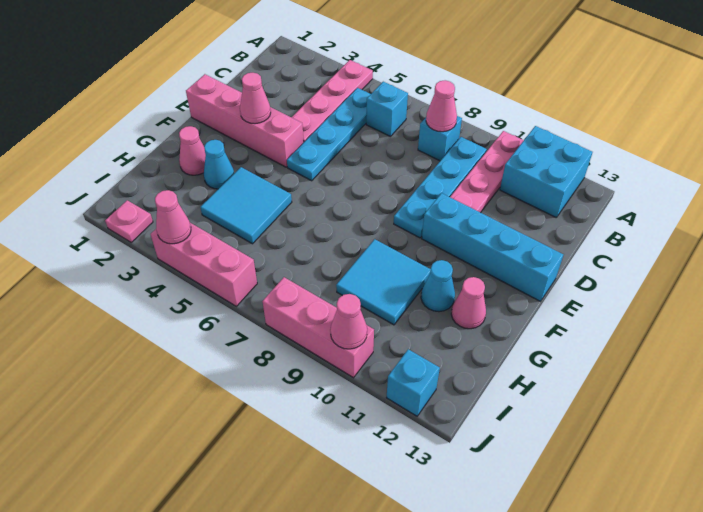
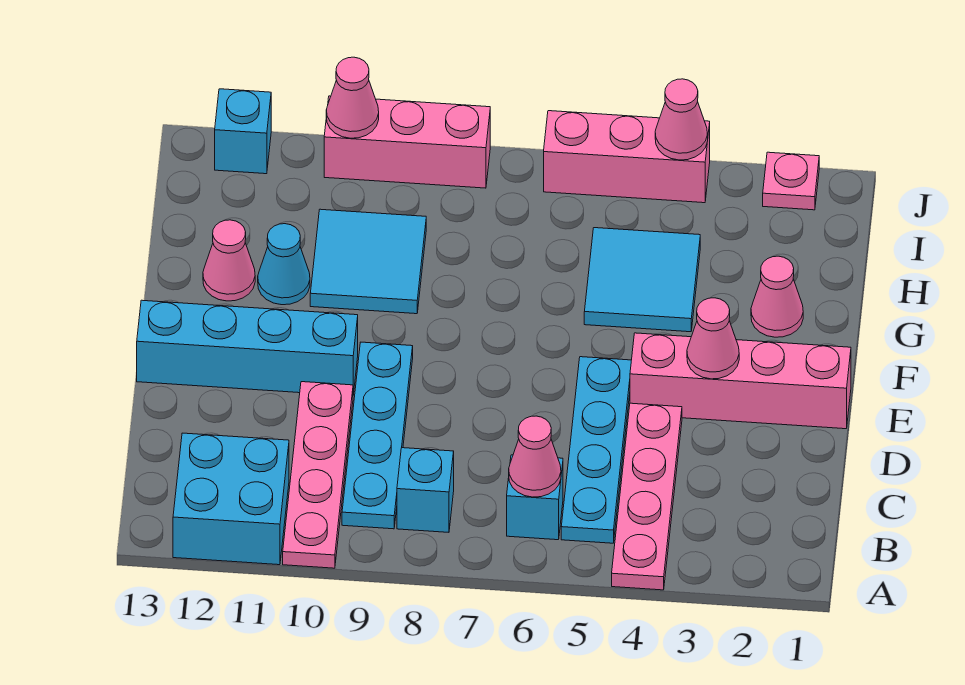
pink 1x1 cone [426,80,457,132] -> pink 1x1 cone moved to [509,416,561,497]
cyan 1x1 cone [204,140,234,189] -> none

